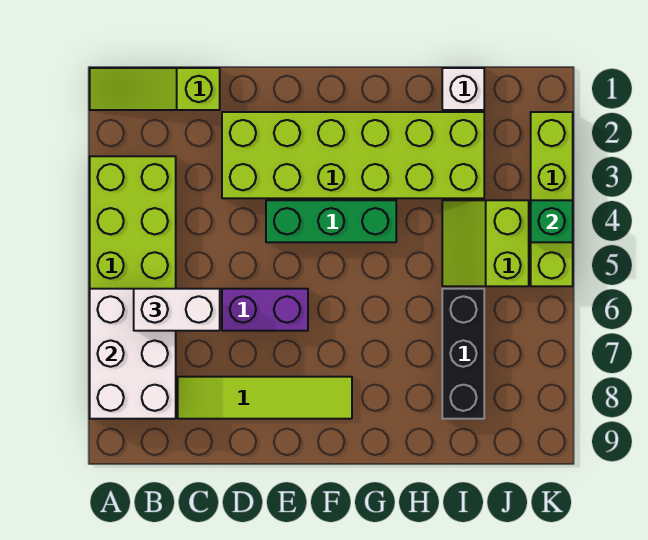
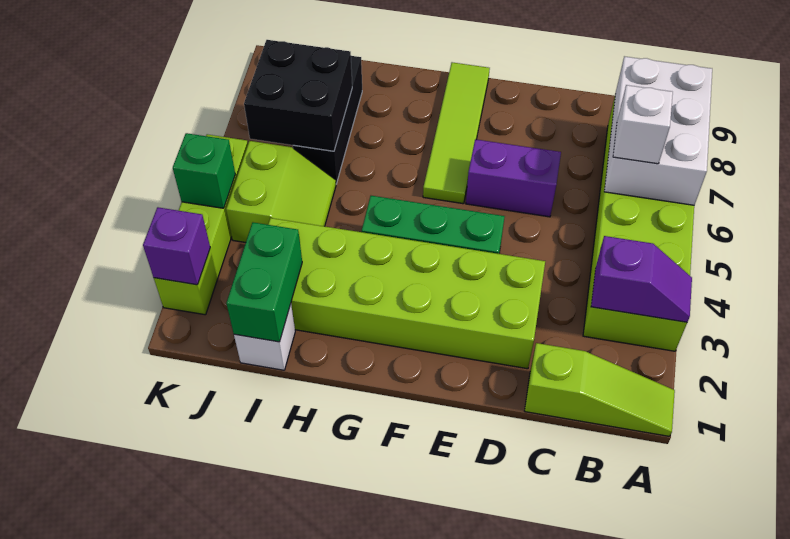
none -> purple 1x2 slope [591,236,692,322]
white 1x2 brick [134,289,220,331] -> white 1x1 brick [613,85,673,164]
lime 1x4 tile [178,377,352,419] -> lime 1x4 tile turned to [423,62,490,204]
none -> green 1x2 brick [226,222,302,342]
none -> black 2x2 brick [244,40,352,151]
none -> purple 1x1 brick [143,207,210,285]

